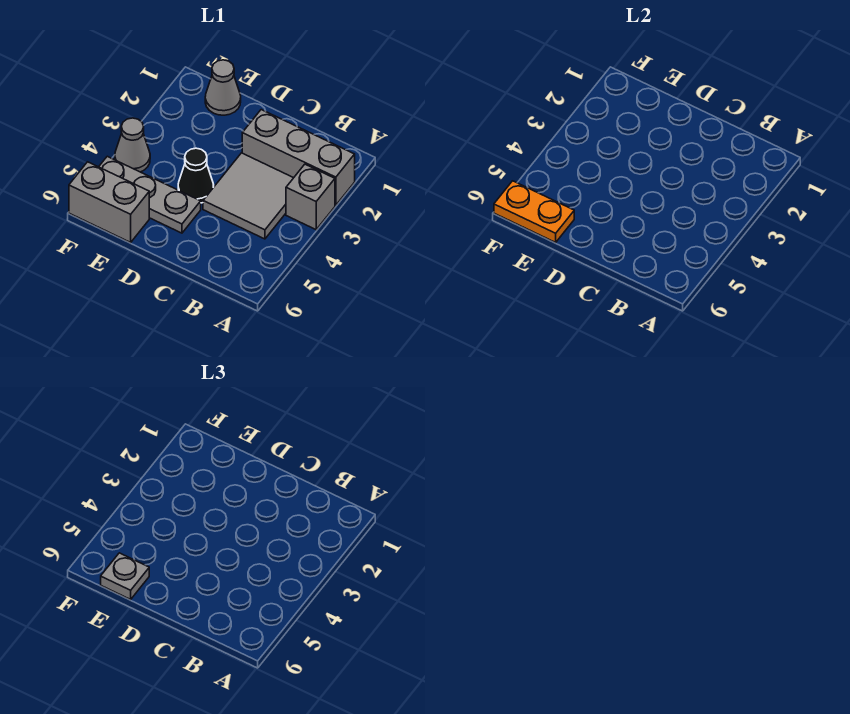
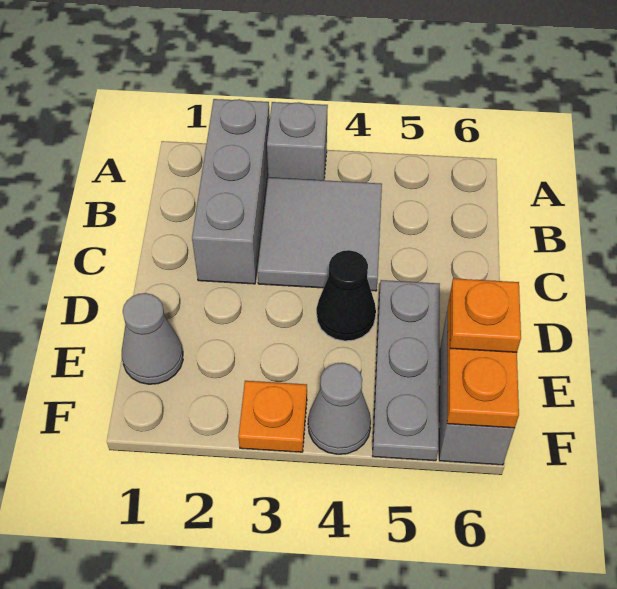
grey 1x1 plate [101,553,149,599] -> orange 1x1 plate [450,278,521,352]
none -> orange 1x1 plate [238,381,307,452]

